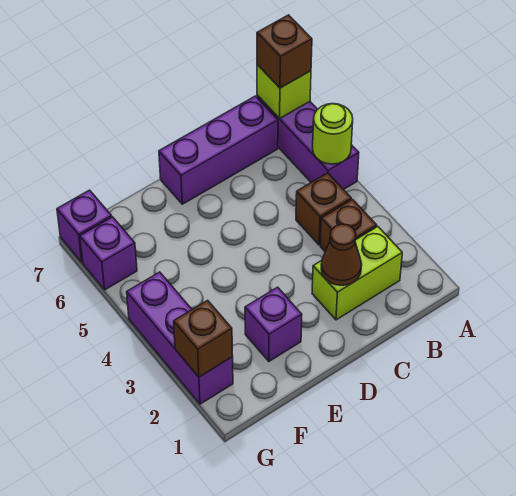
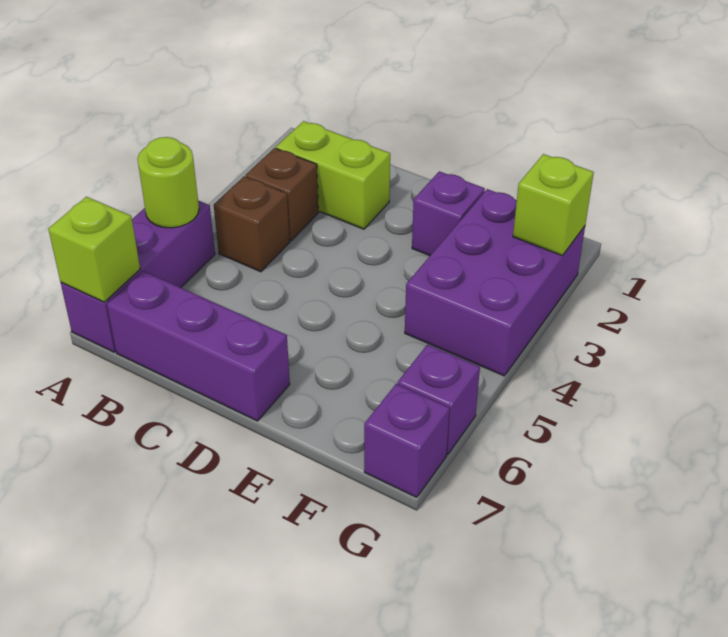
brown 1x1 brick [257,15,312,88] -> none
brown 1x1 cone [321,224,362,285] -> none
purple 1x3 brick [127,272,233,404] -> purple 2x3 brick [405,189,585,376]
brown 1x1 brick [174,300,233,377] -> lime 1x1 brick [513,154,594,255]

